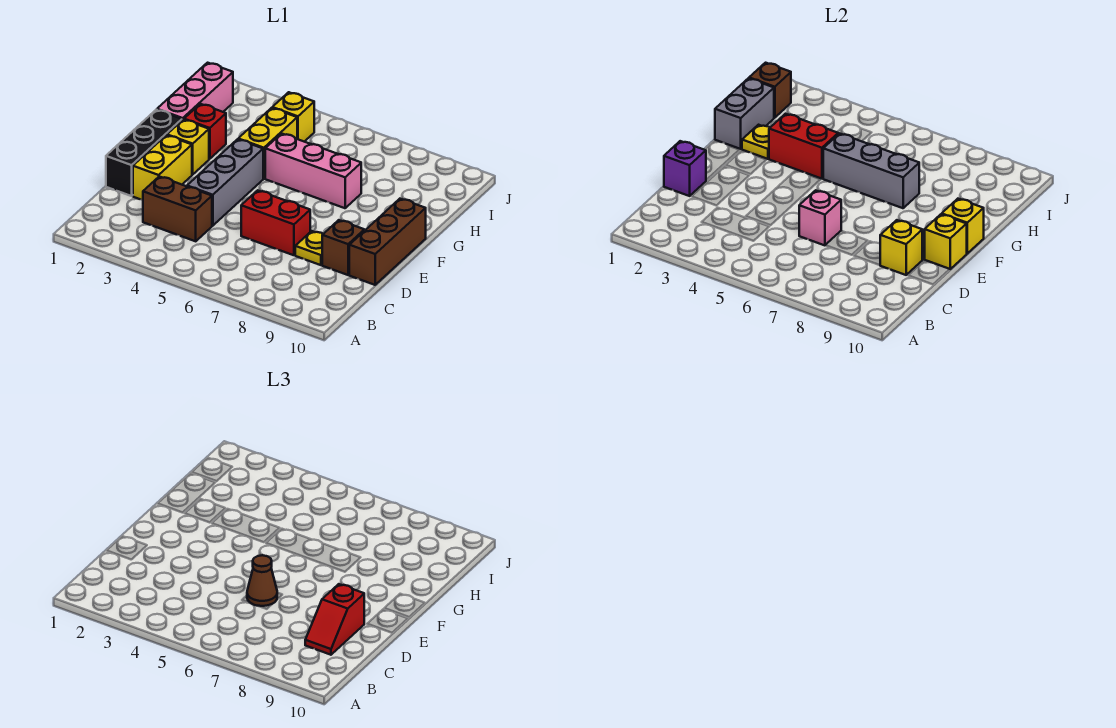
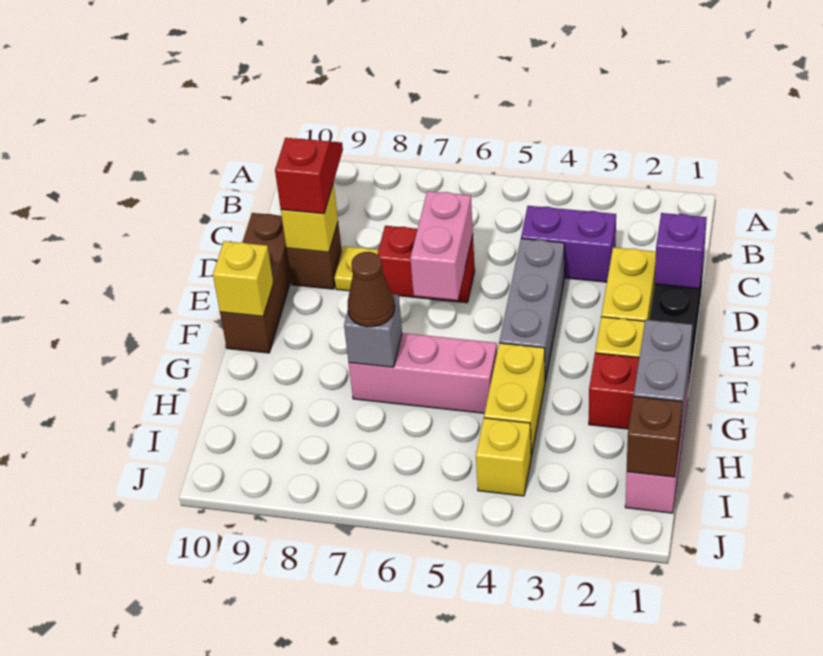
brown 1x2 brick [143,176,212,241] -> purple 1x2 brick [521,206,616,282]
pink 1x1 brick [799,190,841,245] -> pink 1x2 brick [410,191,473,300]
brown 1x1 cone [247,555,277,606] -> brown 1x1 cone moved to [348,252,395,327]
yellow 1x1 brick [925,214,967,269] -> none
yellow 1x1 plate [742,125,770,159] -> none
red 1x2 brick [769,114,838,179] -> none
grey 1x3 brick [823,133,919,208] -> grey 1x1 brick [344,294,402,367]

